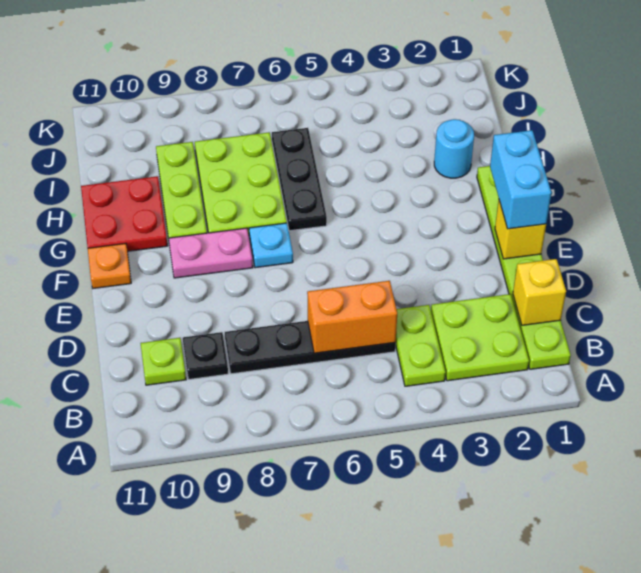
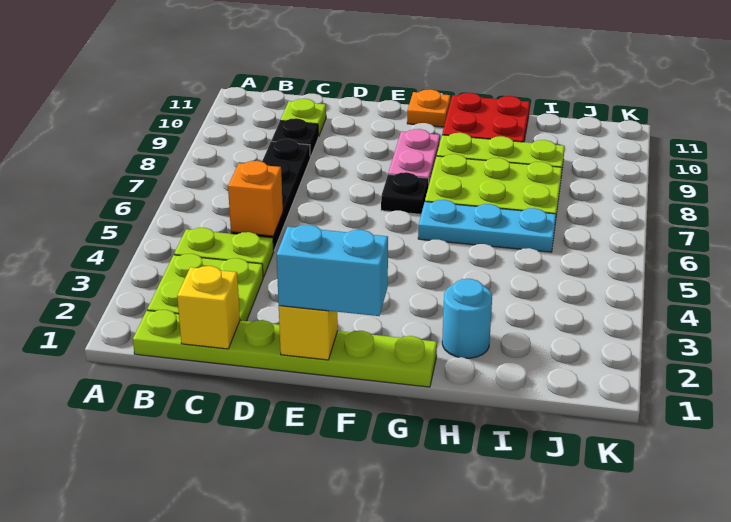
orange 1x2 brick [307,281,397,353] -> orange 1x1 brick [228,161,283,236]
cyan 1x1 plate [249,223,293,268] -> black 1x1 plate [381,172,429,214]
black 1x3 plate [272,128,327,231] -> cyan 1x3 plate [418,200,556,252]

